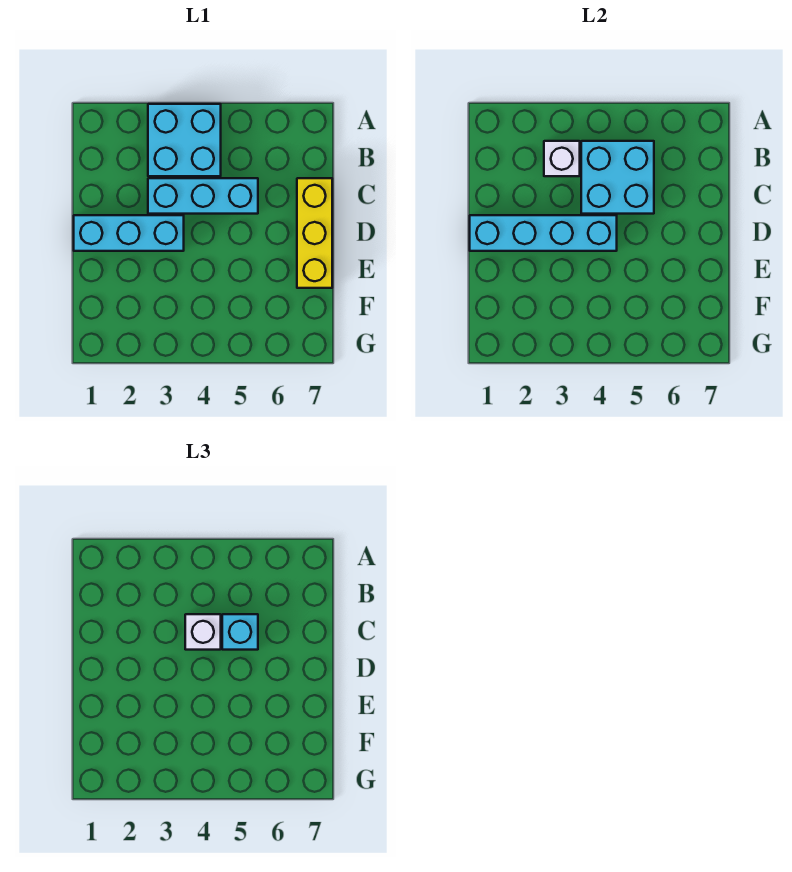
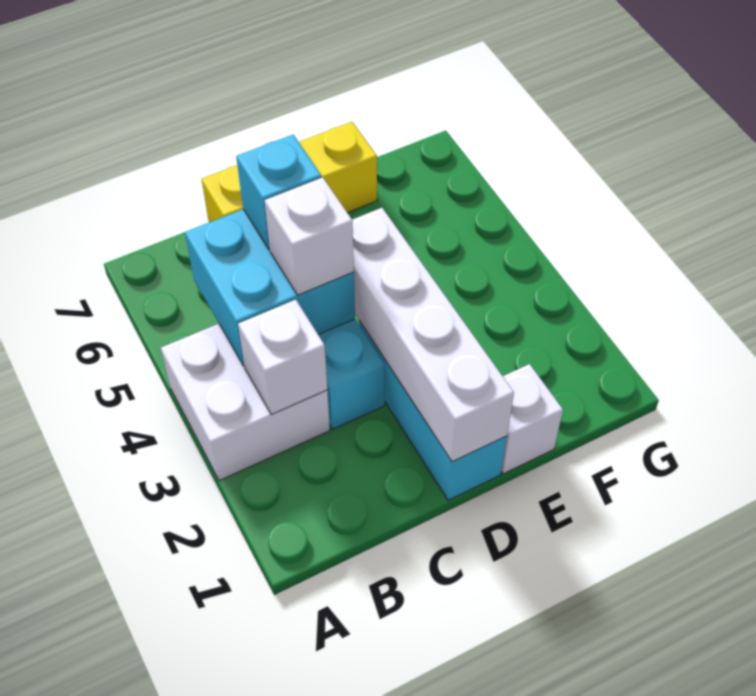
cyan 2x2 brick [148,104,221,176] -> white 2x2 brick [161,324,330,481]
cyan 1x4 brick [470,215,617,251] -> white 1x4 brick [352,208,514,462]
none -> white 1x1 brick [501,364,563,474]

